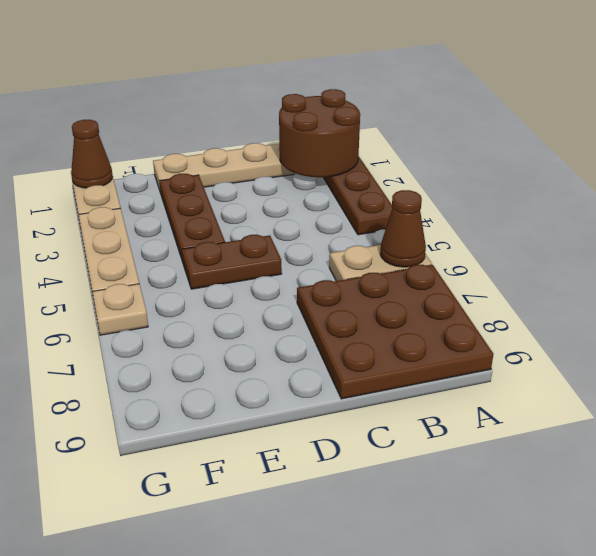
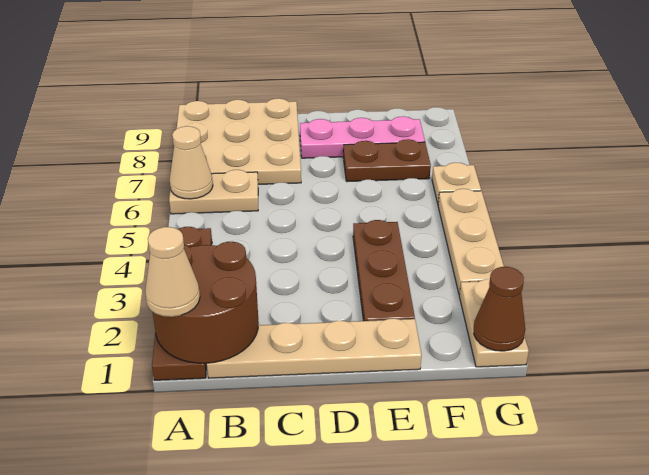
none -> tan 1x1 cone [145,227,200,317]
brown 1x1 cone [380,190,426,267] -> tan 1x1 cone [170,126,213,199]
brown 3x3 plate [297,265,493,399] -> tan 3x3 plate [177,98,301,184]
brown 1x2 plate [182,235,282,289] -> brown 1x2 plate moved to [343,139,431,182]
none -> pink 1x3 plate [300,116,425,158]

